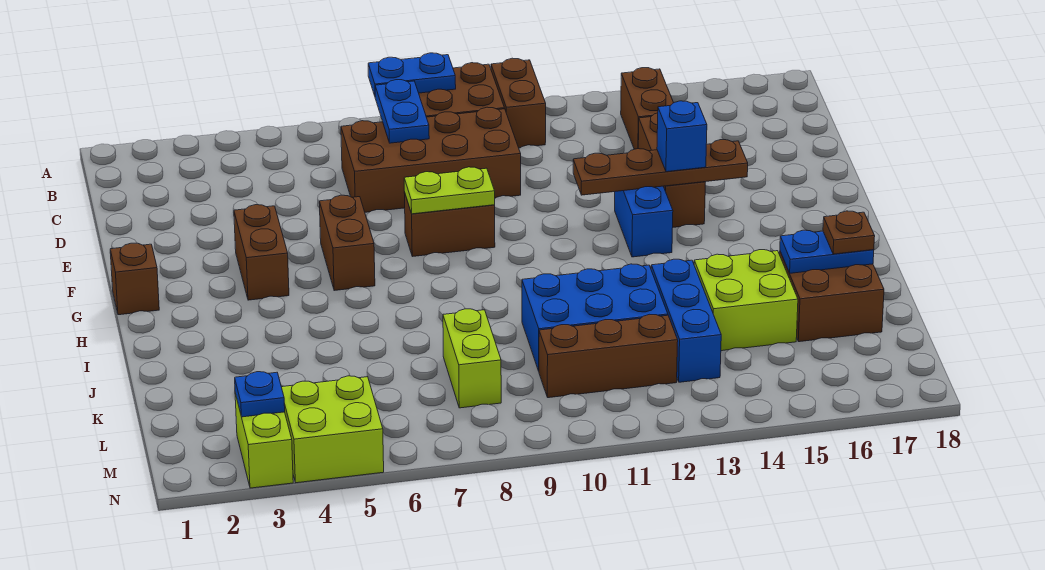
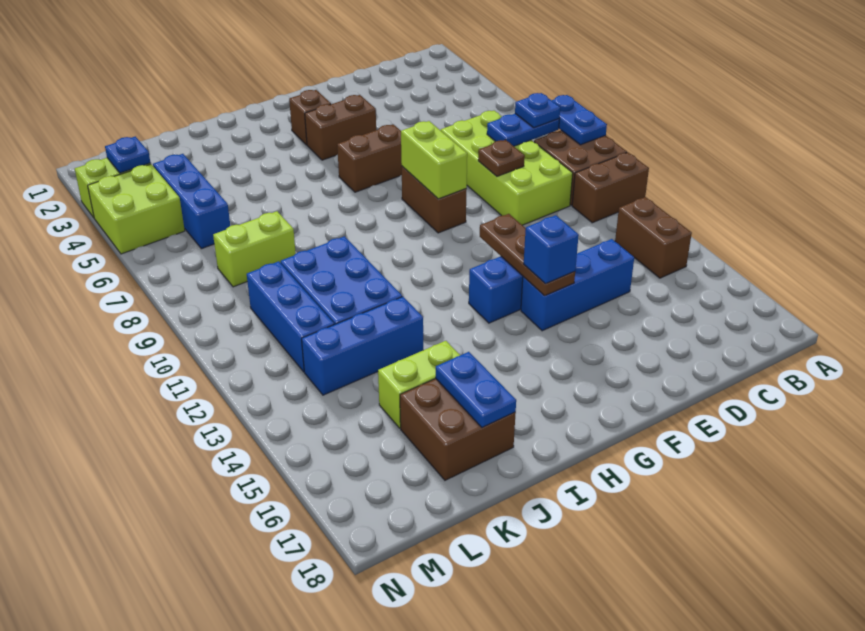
none -> blue 1x1 plate [515,93,560,128]
brown 1x2 brick [621,68,673,149] -> brown 1x2 brick turned to [615,197,692,278]
brown 2x4 brick [341,107,521,212] -> lime 2x4 brick [441,111,573,225]
brown 1x3 brick [638,113,705,227] -> blue 1x3 brick [521,239,634,331]
lime 1x2 plate [404,167,495,214] -> lime 1x2 brick [401,121,467,199]
brown 1x4 plate [573,140,748,195] -> brown 1x3 plate [480,214,575,295]
brown 1x1 brick [110,243,159,315] -> brown 1x1 brick moved to [289,90,331,145]
lime 2x2 brick [694,250,798,351] -> lime 1x2 brick [378,341,460,428]
brown 1x1 plate [823,211,875,254] -> brown 1x1 plate moved to [478,140,525,176]
none -> blue 1x3 brick [153,154,230,249]
brown 1x3 brick [539,314,678,398] -> blue 1x3 brick [247,261,334,372]

